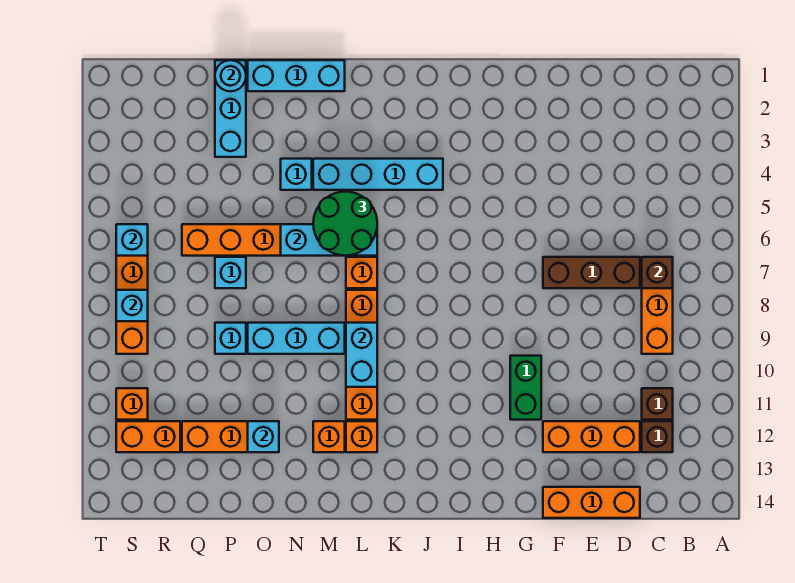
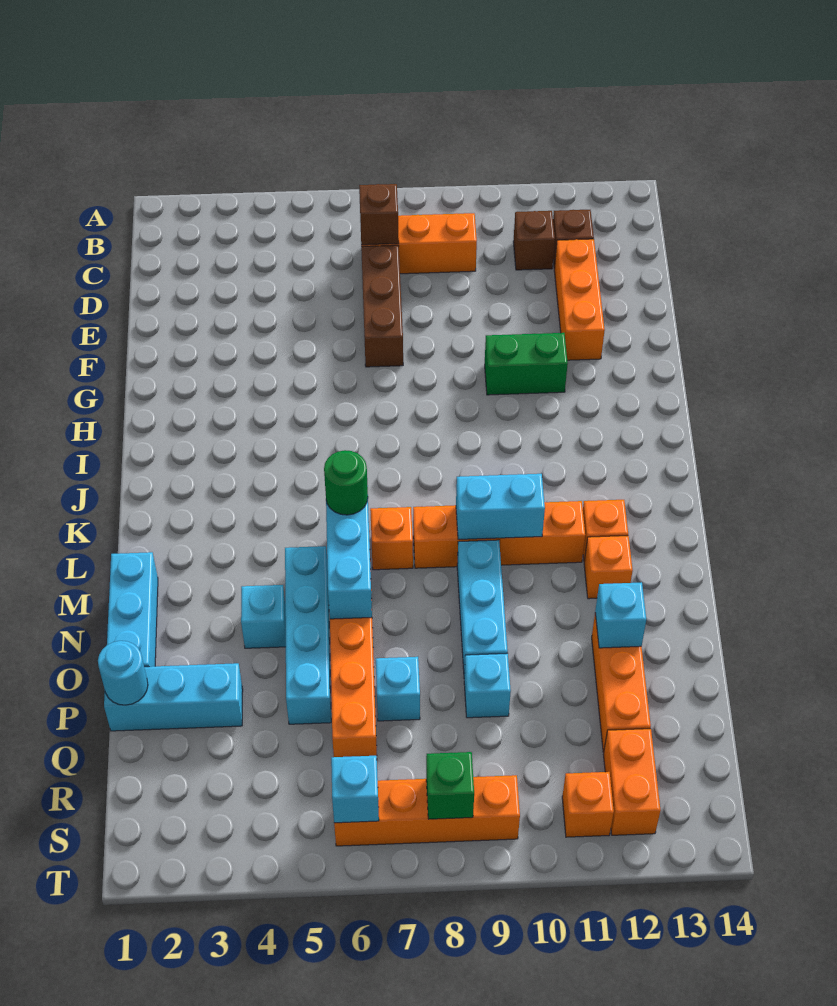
orange 1x3 brick [543,487,640,518] -> none
cyan 1x4 brick [313,159,443,190] -> cyan 1x4 brick moved to [285,546,331,724]
green 2x2 round brick [313,192,377,256] -> green 1x1 round brick [324,450,368,515]
cyan 1x1 brick [116,290,148,321] -> green 1x1 brick [426,752,474,819]

